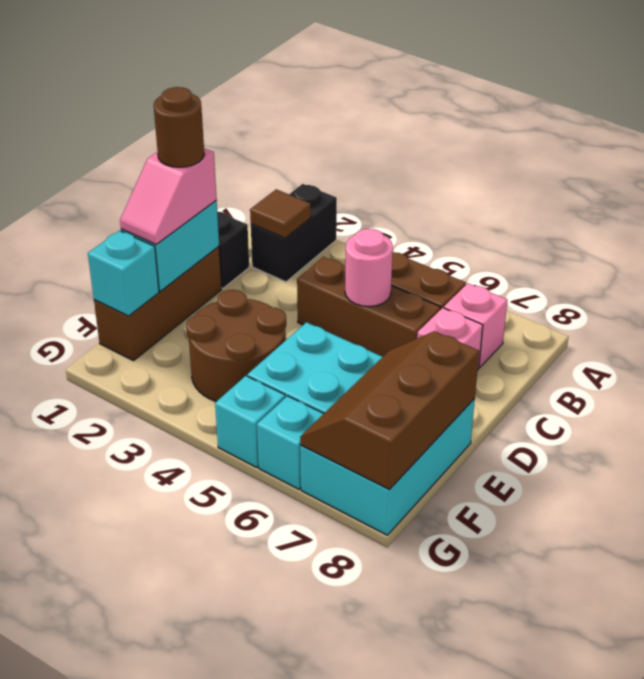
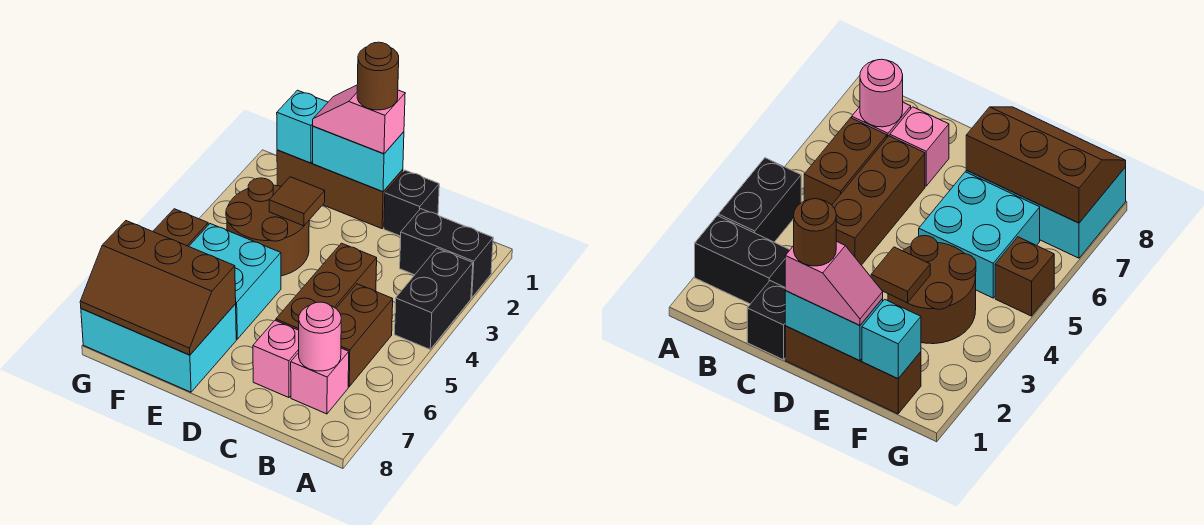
none -> black 1x2 brick [395,248,473,349]
brown 1x1 tile [250,189,311,238] -> brown 1x1 tile moved to [269,177,325,226]
pink 1x1 round brick [345,229,393,307] -> pink 1x1 round brick moved to [299,302,341,371]
brown 2x3 slope [300,331,479,490] -> brown 2x3 slope turned to [80,221,236,355]
cyan 1x1 brick [215,376,285,468] -> brown 1x1 brick [153,209,208,246]
cyan 1x1 brick [257,396,324,489] -> none

